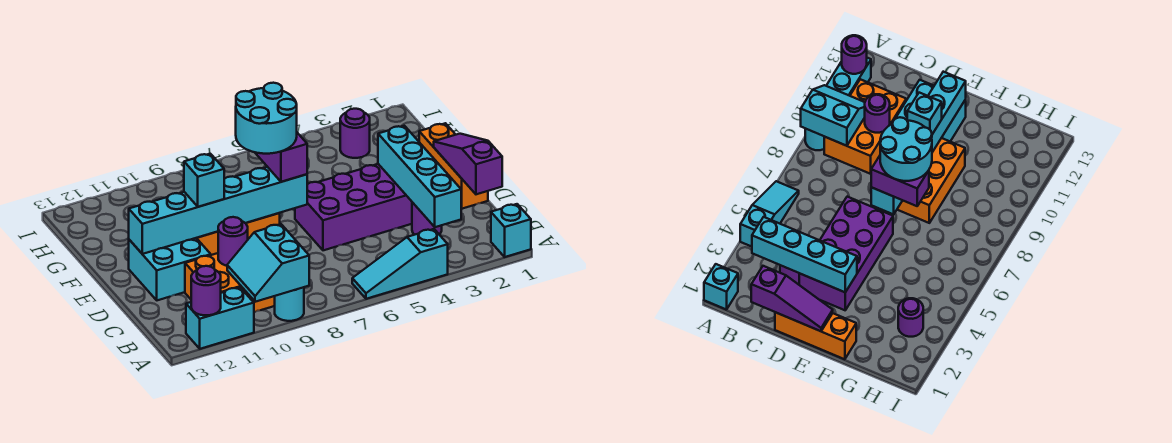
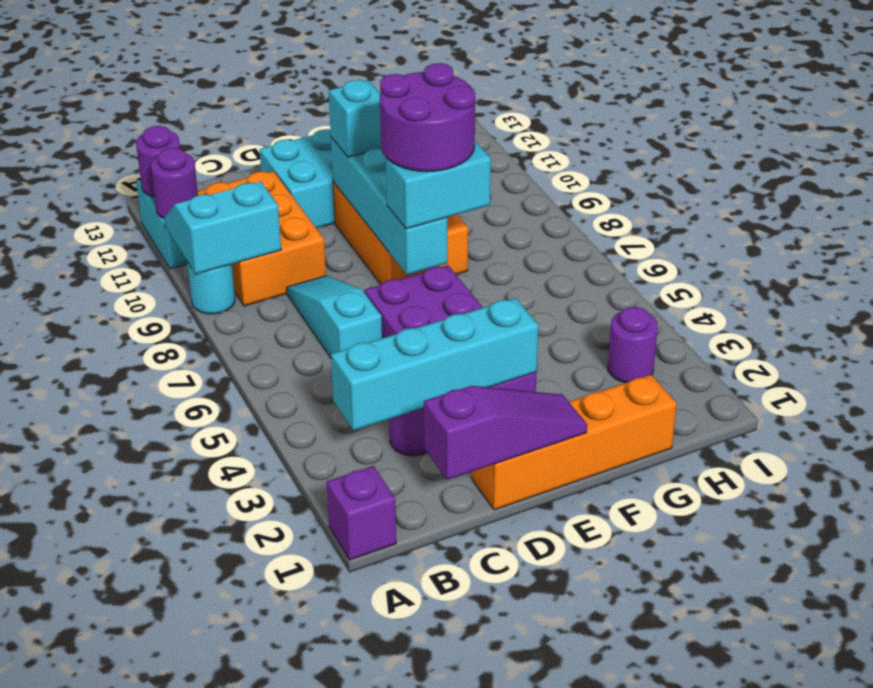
cyan 1x1 brick [491,204,531,257] -> purple 1x1 brick [327,466,396,560]
cyan 1x3 slope [352,229,448,299] -> cyan 1x3 slope moved to [287,276,382,358]
purple 1x1 round brick [218,217,248,266] -> purple 1x1 round brick moved to [151,148,198,218]
orange 1x3 brick [419,123,488,209] -> orange 1x4 brick [472,375,677,510]
cyan 1x6 brick [129,167,307,254] -> cyan 1x4 brick [331,137,447,275]
purple 1x2 brick [255,133,307,182] -> cyan 1x2 brick [386,141,491,229]
cyan 2x2 round brick [236,83,297,154] -> purple 2x2 round brick [380,63,475,172]

